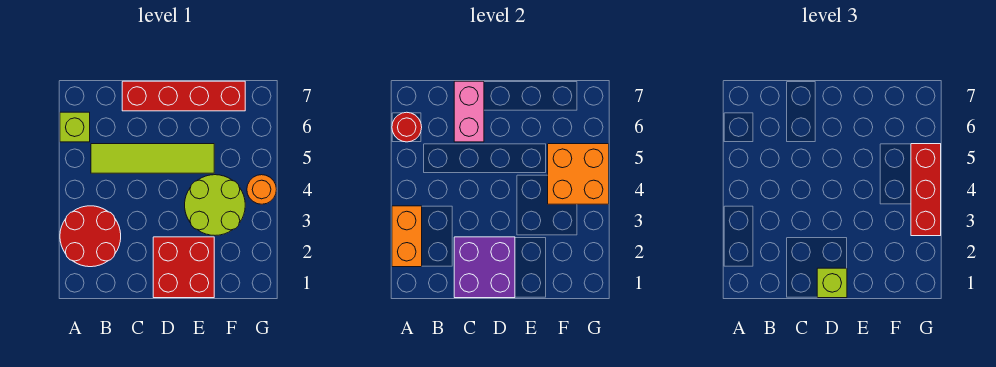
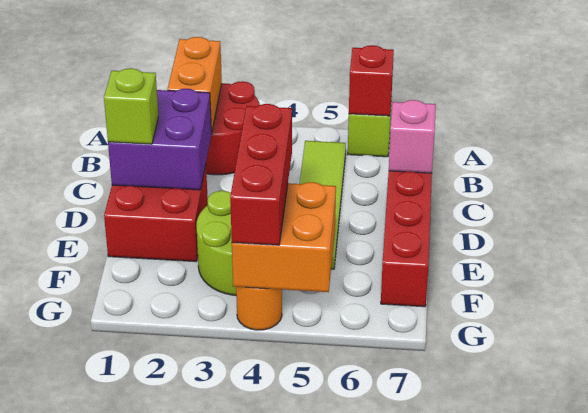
orange 1x2 brick [392,206,422,267] -> orange 1x2 brick turned to [168,37,222,133]
red 1x1 round brick [392,112,422,142] -> red 1x1 brick [349,45,394,116]
pink 1x2 brick [454,81,484,142] -> pink 1x1 brick [389,100,436,173]
red 1x3 brick [911,144,941,236] -> red 1x3 brick turned to [230,104,292,245]

